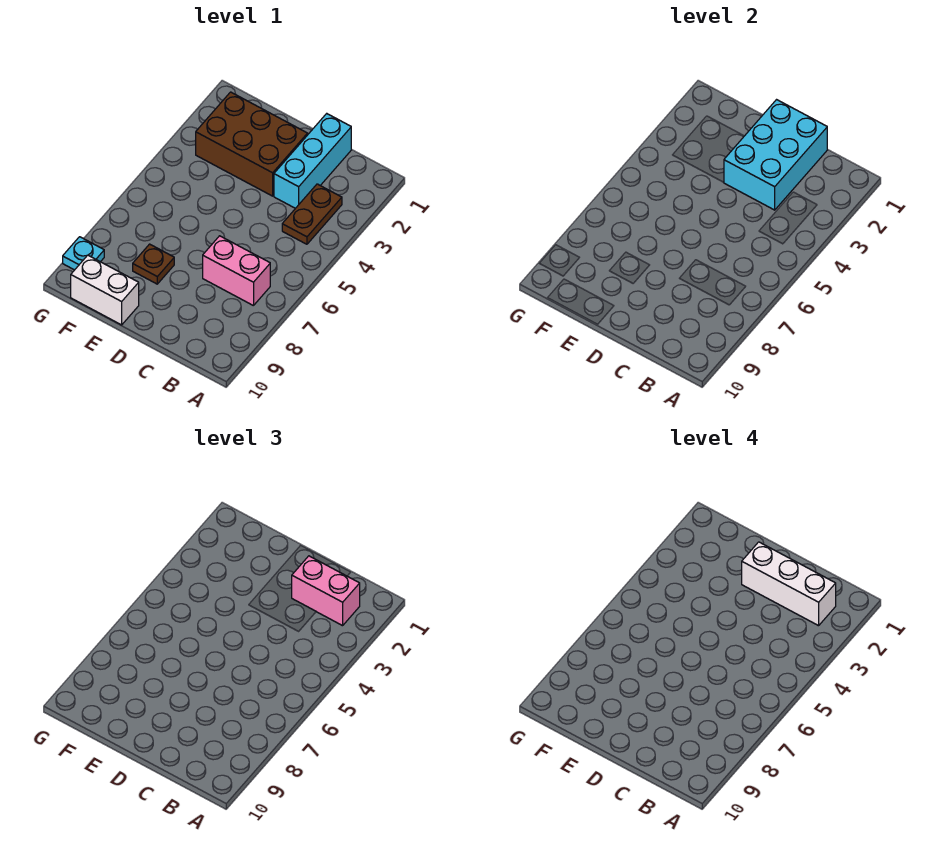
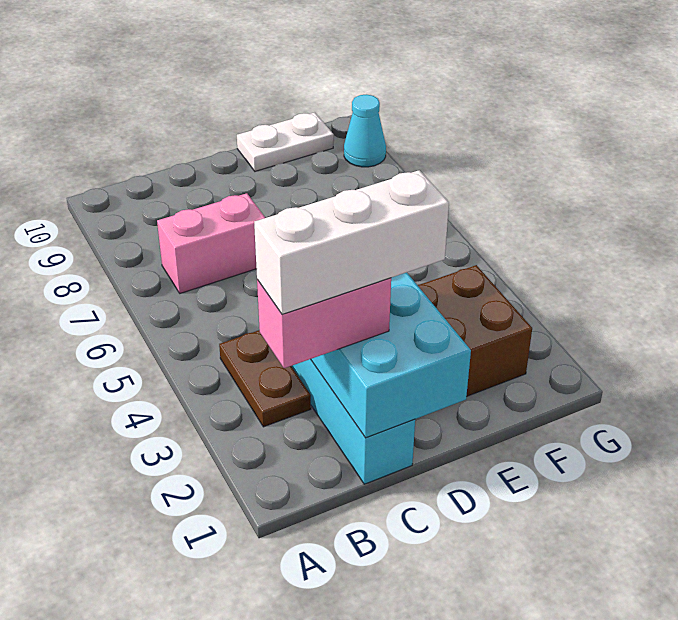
brown 1x1 plate [133,244,174,284] -> none
white 1x2 brick [71,255,139,325] -> white 1x2 plate [237,112,334,171]
cyan 1x1 plate [63,237,104,270] -> cyan 1x1 cone [344,94,386,167]

